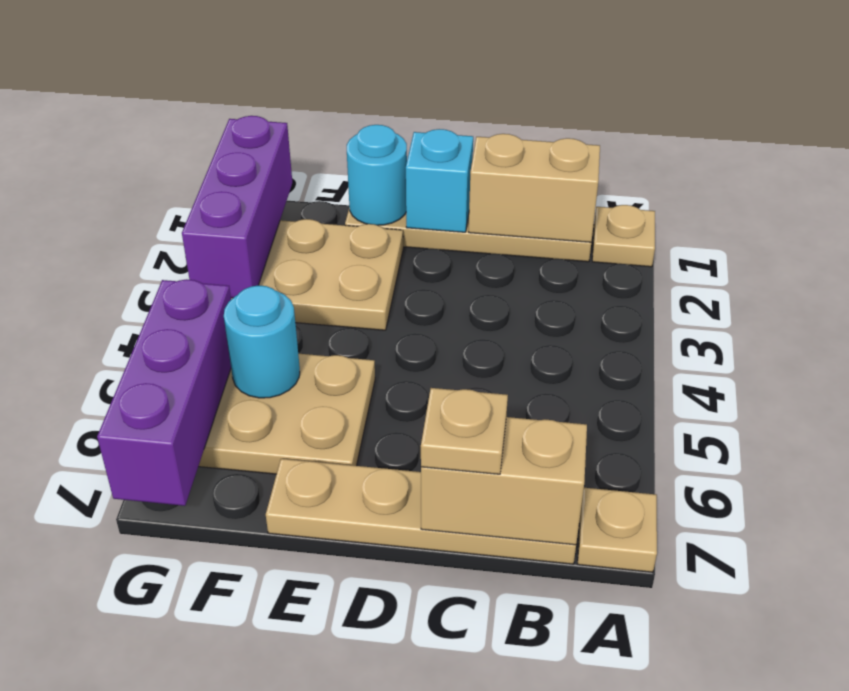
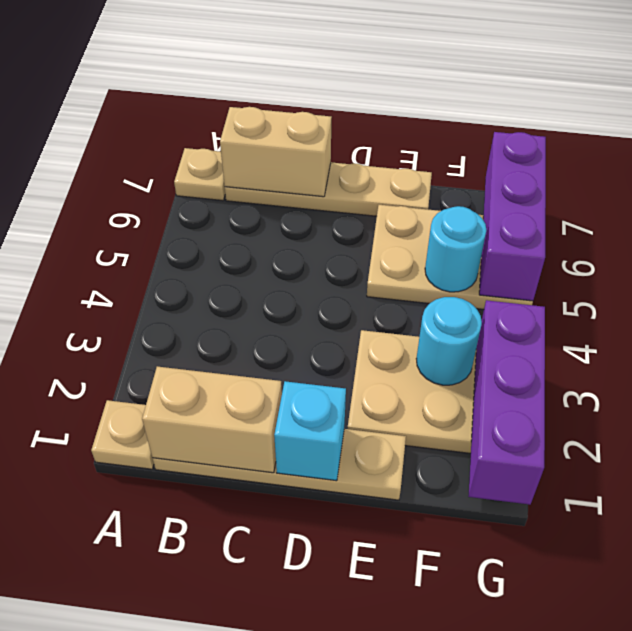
tan 1x1 plate [421,388,508,474] -> none
cyan 1x1 round brick [347,125,407,225] -> cyan 1x1 round brick moved to [416,297,482,385]

